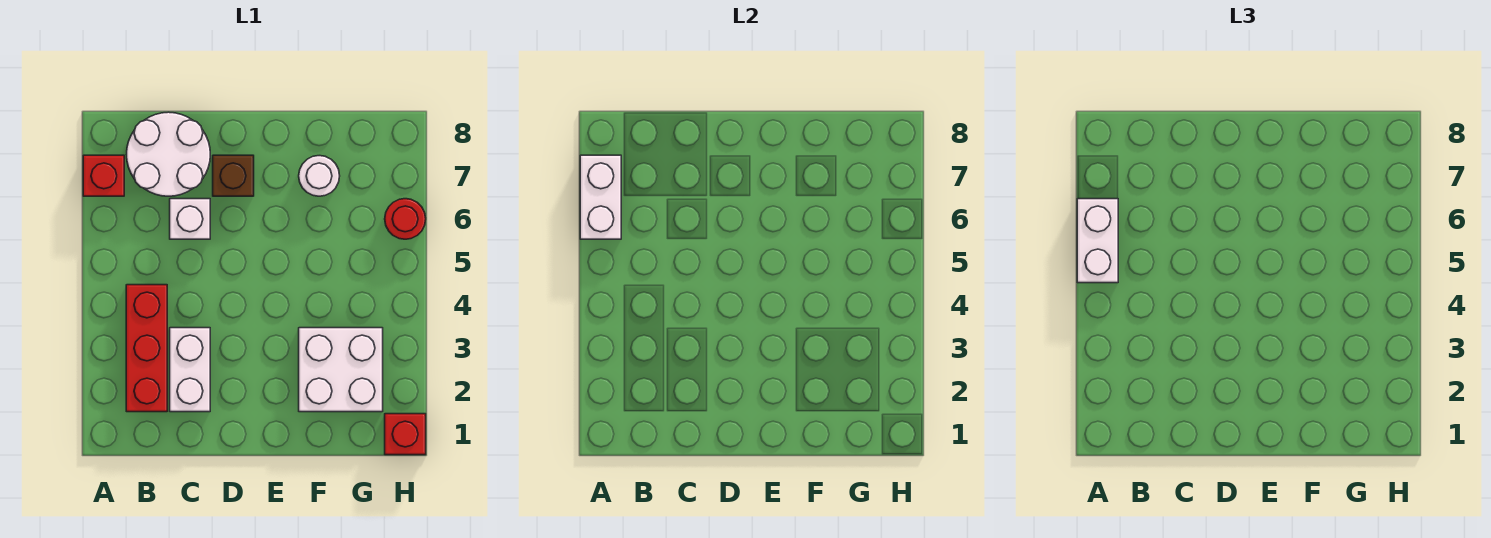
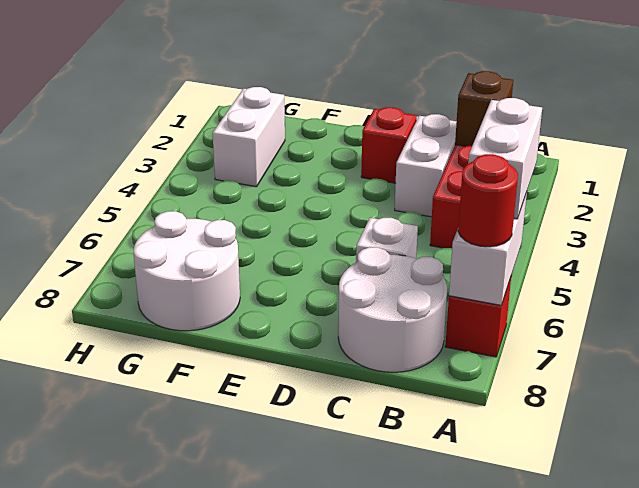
brown 1x1 brick [213,155,254,196] -> brown 1x1 brick moved to [455,71,513,146]
white 2x2 brick [299,328,383,412] -> white 1x2 brick [213,87,285,187]
white 1x1 round brick [299,156,340,196] -> white 2x2 round brick [134,211,240,331]
red 1x1 brick [385,414,426,455] -> red 1x1 brick moved to [361,107,417,183]
red 1x1 round brick [385,199,426,239] -> red 1x1 round brick moved to [458,154,518,247]

